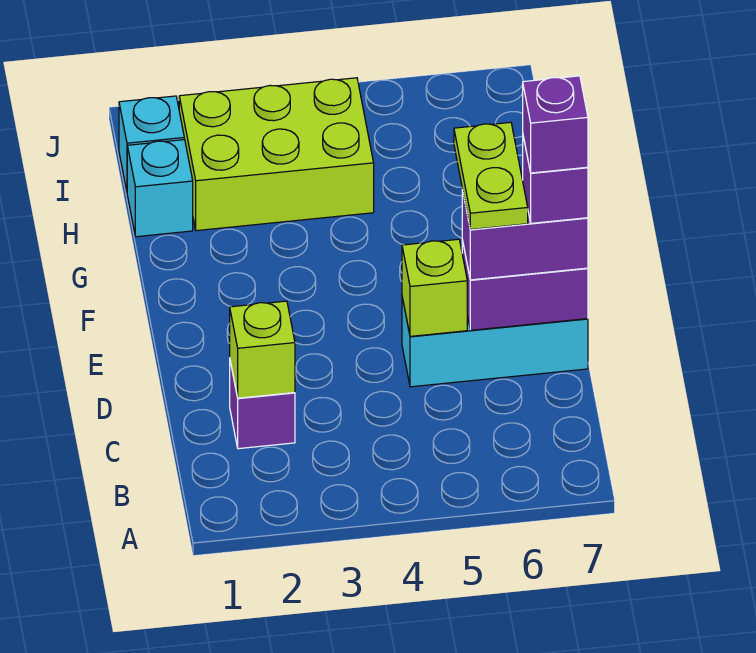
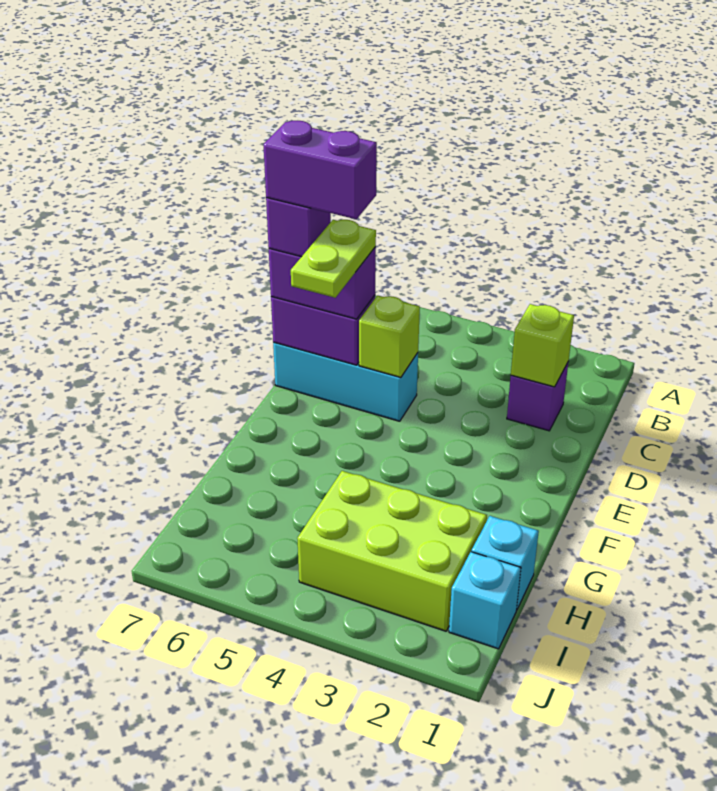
purple 1x1 brick [523,76,588,173] -> purple 1x2 brick [263,121,377,219]

